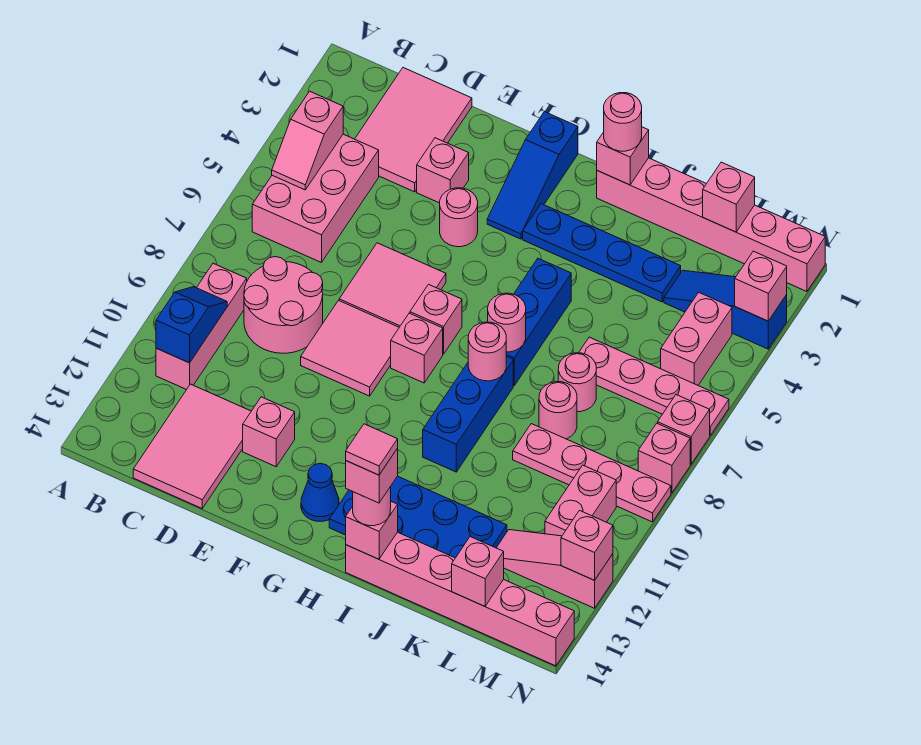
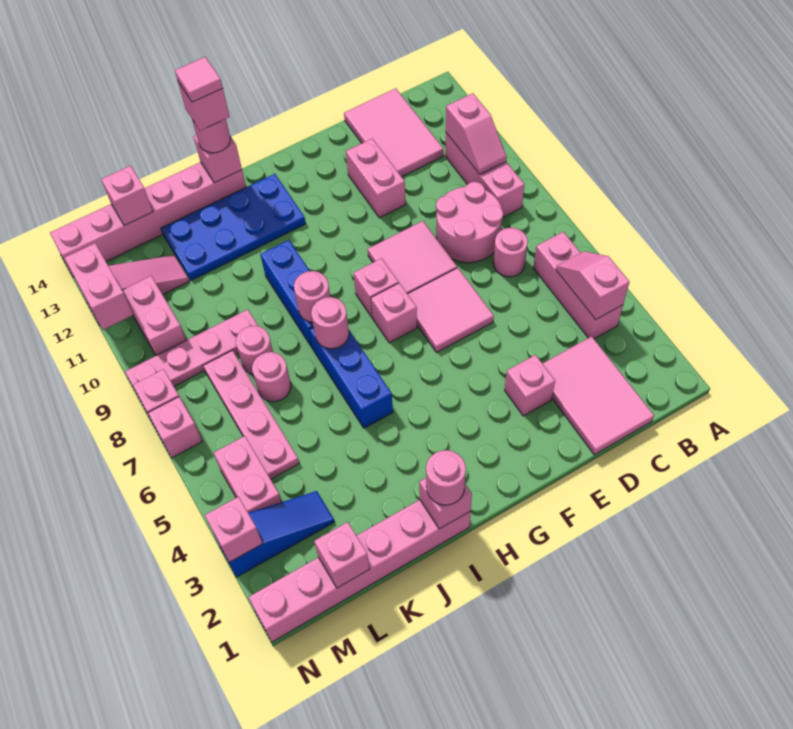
pink 2x3 brick [252,134,379,263] -> pink 1x3 brick [533,232,623,339]
blue 1x2 slope [156,287,227,363] -> pink 1x2 slope [446,93,507,174]
pink 1x1 brick [243,397,295,467] -> pink 1x2 brick [346,138,406,218]
pink 1x1 round brick [440,188,478,247] -> pink 1x1 round brick moved to [493,228,528,277]
blue 1x3 slope [487,112,578,239] -> none
blue 1x1 cone [301,464,339,521] -> none
blue 1x4 plate [523,204,681,302] -> none
pink 1x4 plate [579,337,729,435] -> pink 1x4 plate turned to [203,350,299,479]
pink 1x1 brick [561,511,613,580] -> pink 1x2 brick [65,243,133,330]

